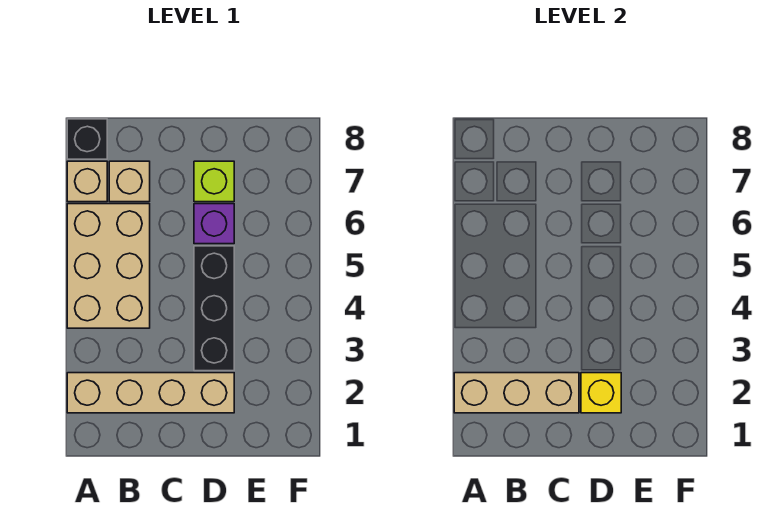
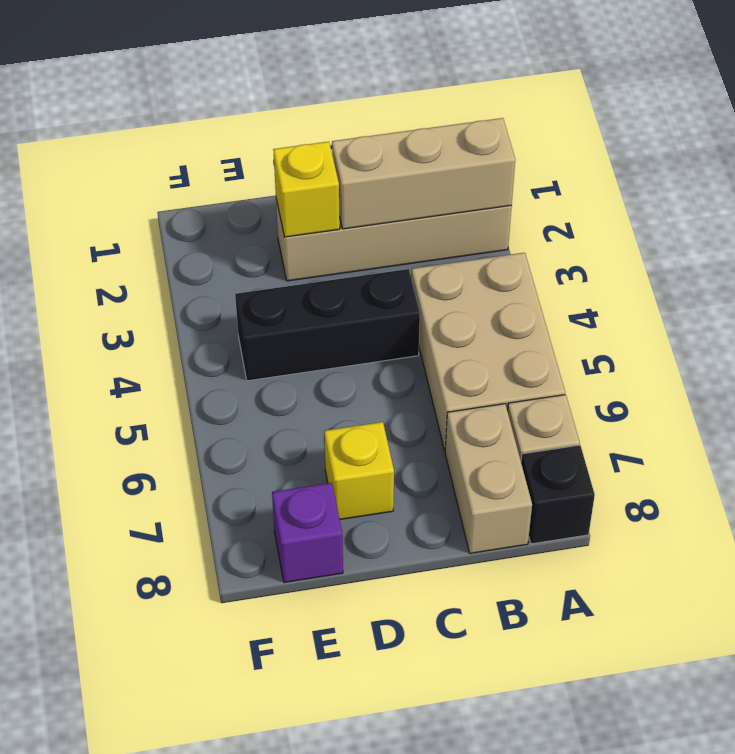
tan 1x1 brick [109,161,150,202] -> tan 1x2 brick [445,404,532,553]
black 1x3 brick [194,246,234,371] -> black 1x3 brick turned to [235,269,420,381]
purple 1x1 brick [194,204,234,244] -> purple 1x1 brick moved to [272,483,343,582]
lime 1x1 brick [194,161,234,202] -> yellow 1x1 brick [324,422,394,519]

